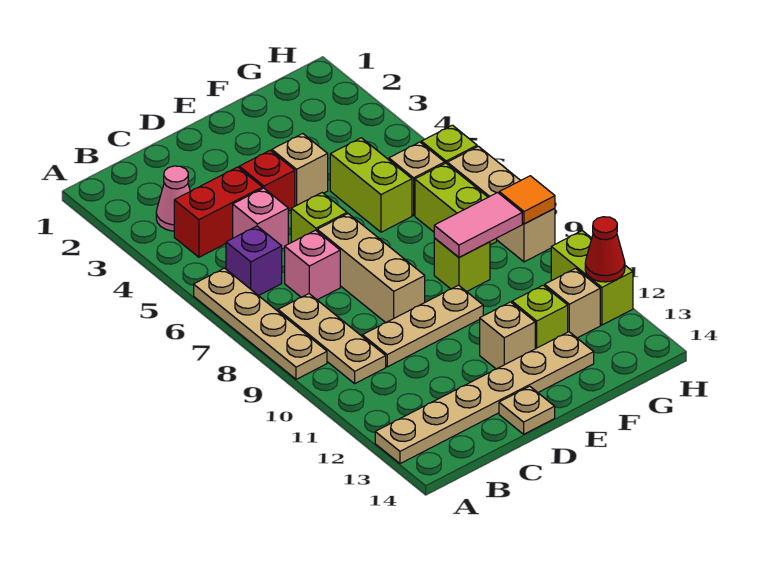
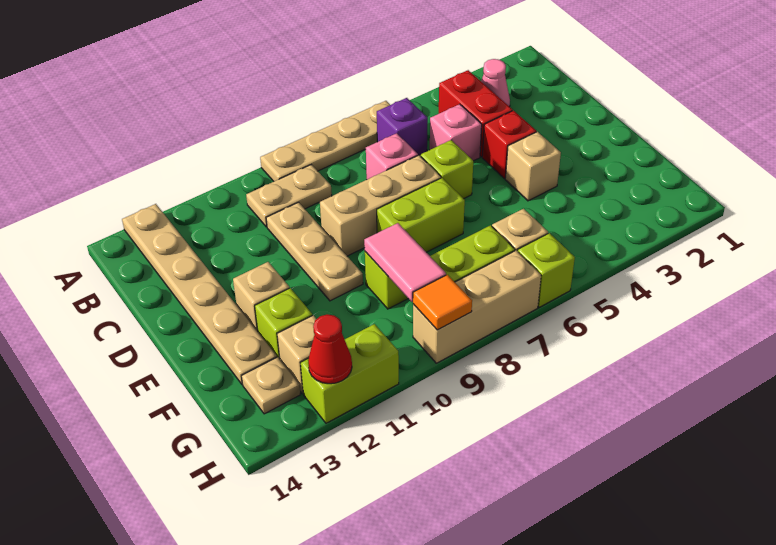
tan 1x3 plate [278,294,386,384] -> tan 1x2 plate [246,165,332,227]
tan 1x1 plate [499,386,555,434] -> tan 1x1 plate moved to [242,357,301,414]
lime 1x2 brick [330,138,412,232] -> lime 1x2 brick moved to [377,178,465,252]

